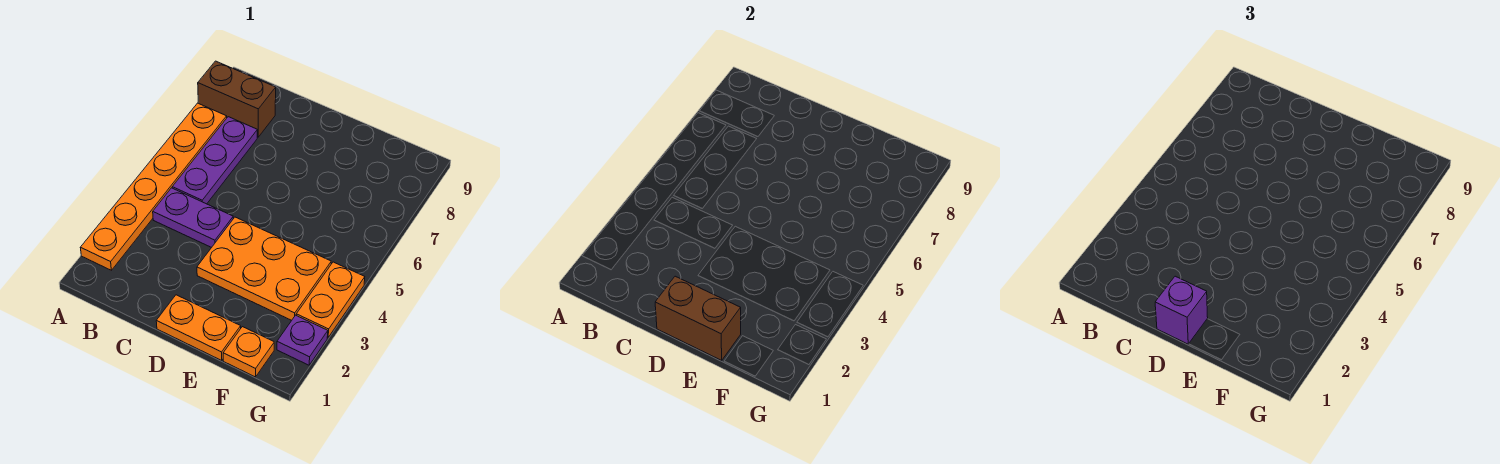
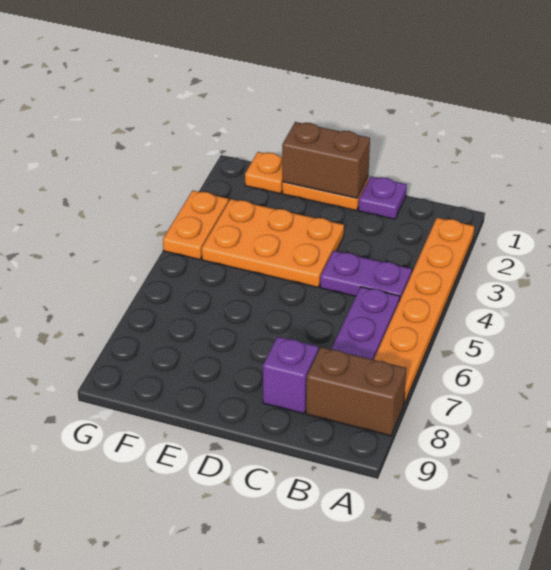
purple 1x1 brick [1155,276,1208,344] -> purple 1x1 brick moved to [263,337,318,414]
purple 1x1 plate [277,315,328,365] -> purple 1x1 plate moved to [358,176,407,219]

